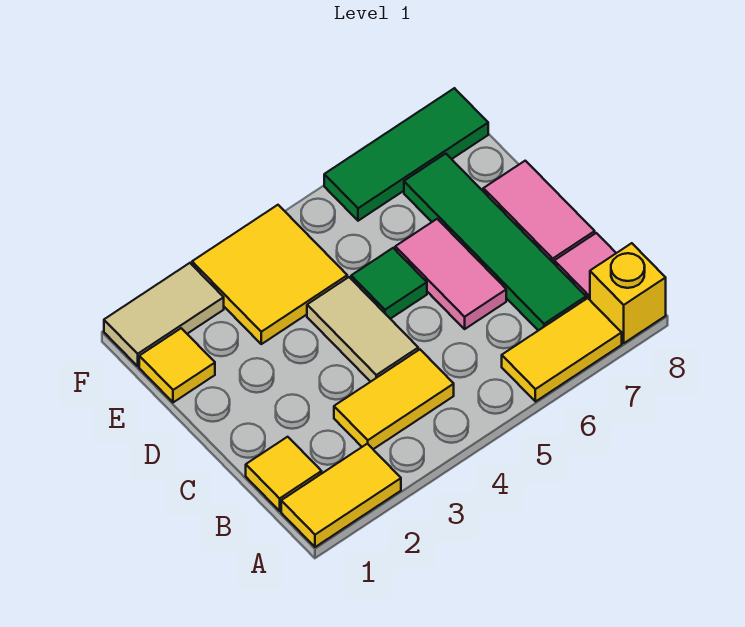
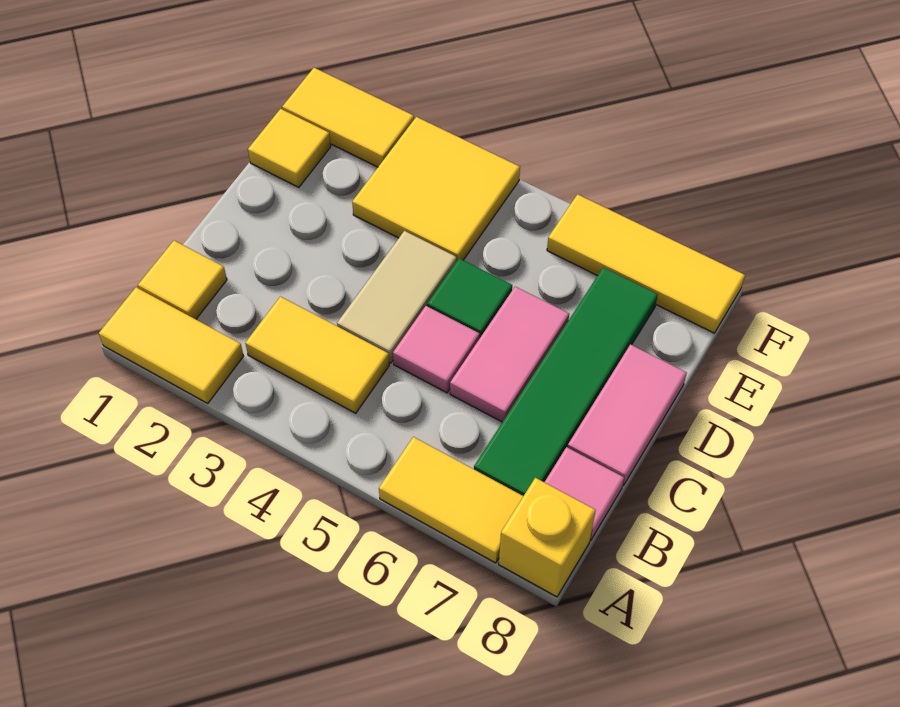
none -> pink 1x1 tile [393,306,480,393]
tan 1x2 tile [104,263,224,366] -> yellow 1x2 tile [282,68,414,167]
green 1x3 tile [324,88,488,221] -> yellow 1x3 tile [547,194,745,333]

